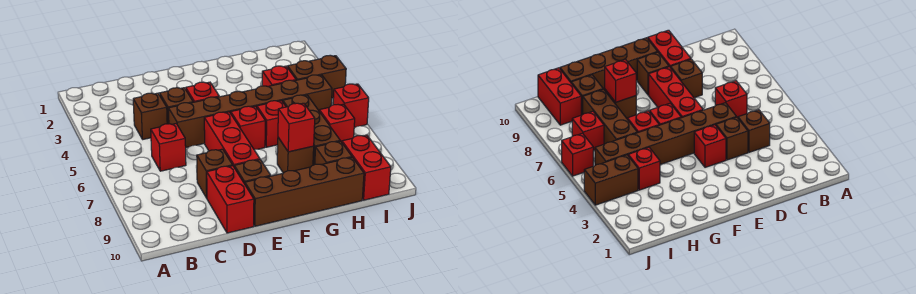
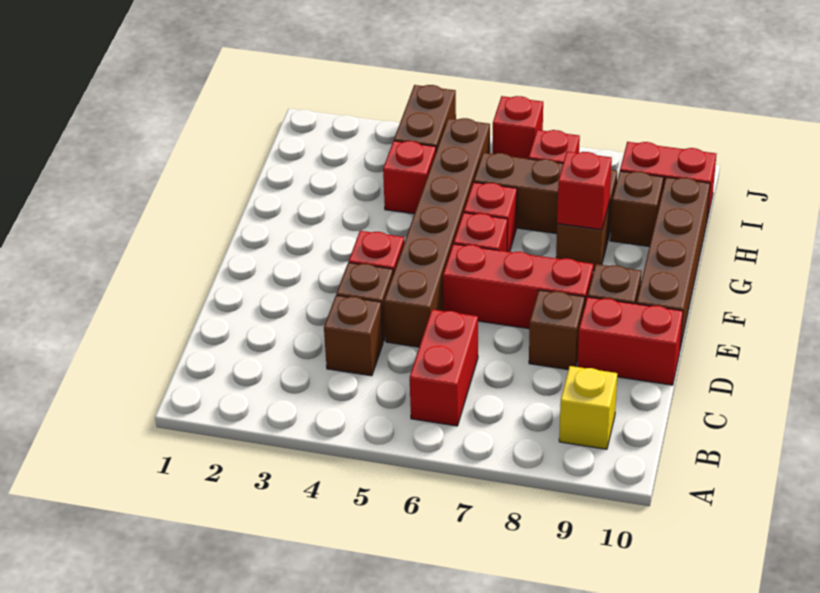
none -> yellow 1x1 brick [559,366,617,449]
red 1x1 brick [151,124,186,171] -> red 1x2 brick [410,309,478,426]

